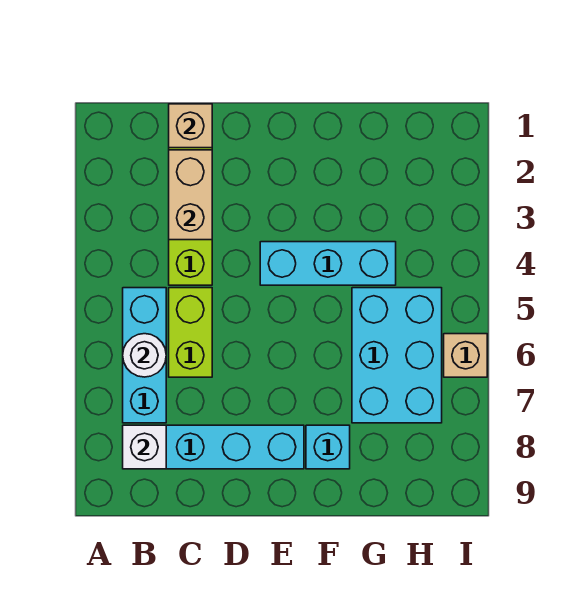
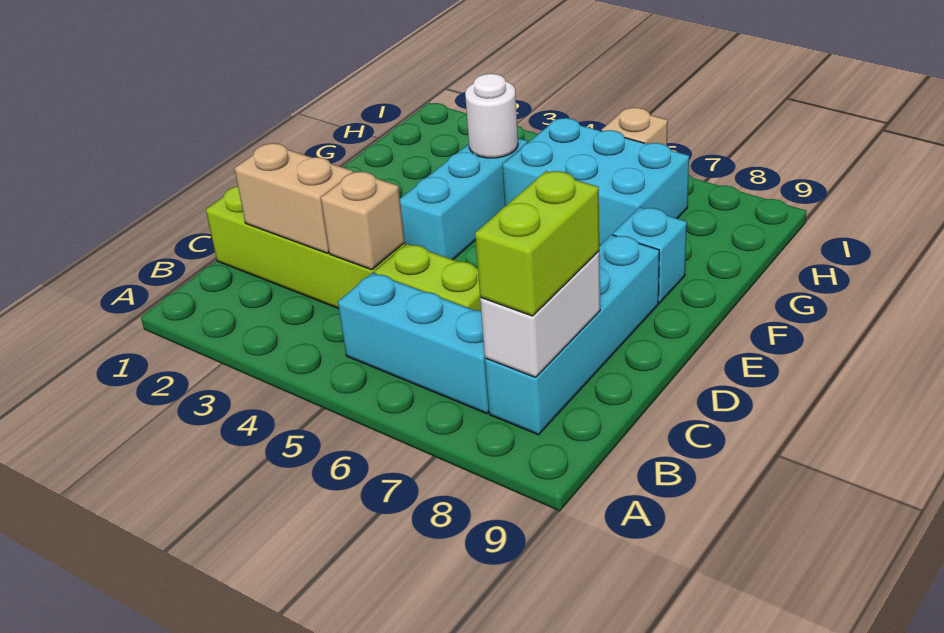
white 1x1 round brick [123,334,166,377] -> white 1x1 round brick moved to [465,74,518,158]
white 1x1 brick [123,425,166,469] -> white 1x2 brick [480,251,600,377]
none -> lime 1x2 brick [475,171,599,316]
tan 1x1 brick [169,104,212,148] -> tan 1x1 brick moved to [321,172,405,270]

